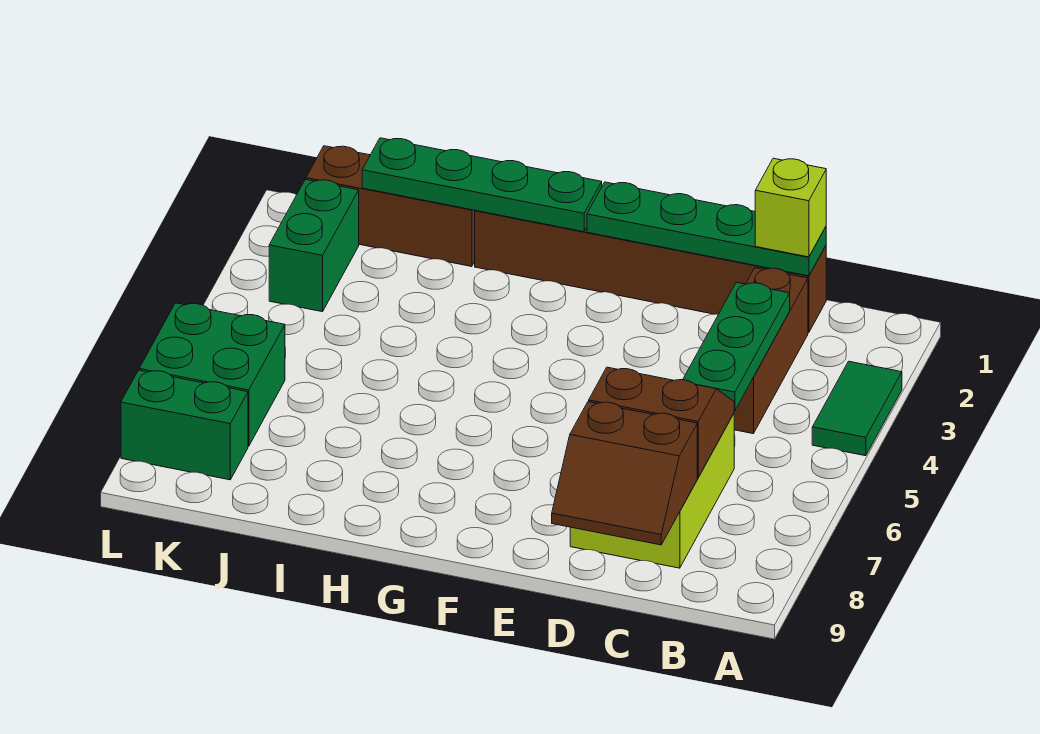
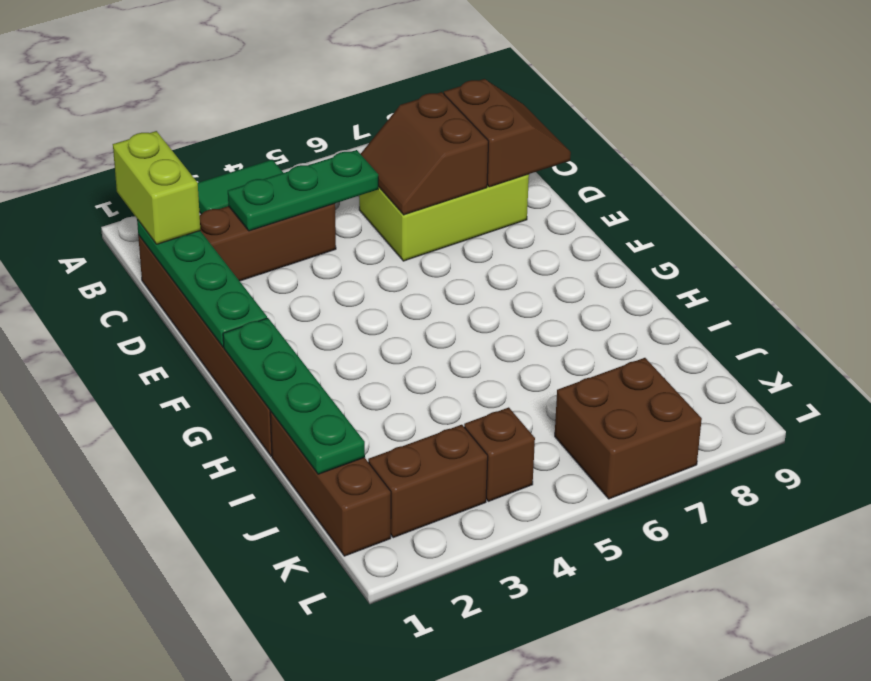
lime 1x1 brick [755,158,826,257] -> lime 1x2 brick [113,131,200,244]
green 1x2 brick [269,179,359,312] -> brown 1x2 brick [368,425,488,538]
none -> brown 1x1 brick [464,407,535,501]
green 2x2 brick [139,303,285,446] -> brown 2x2 brick [555,358,702,499]
green 1x2 brick [121,370,248,480] -> none

